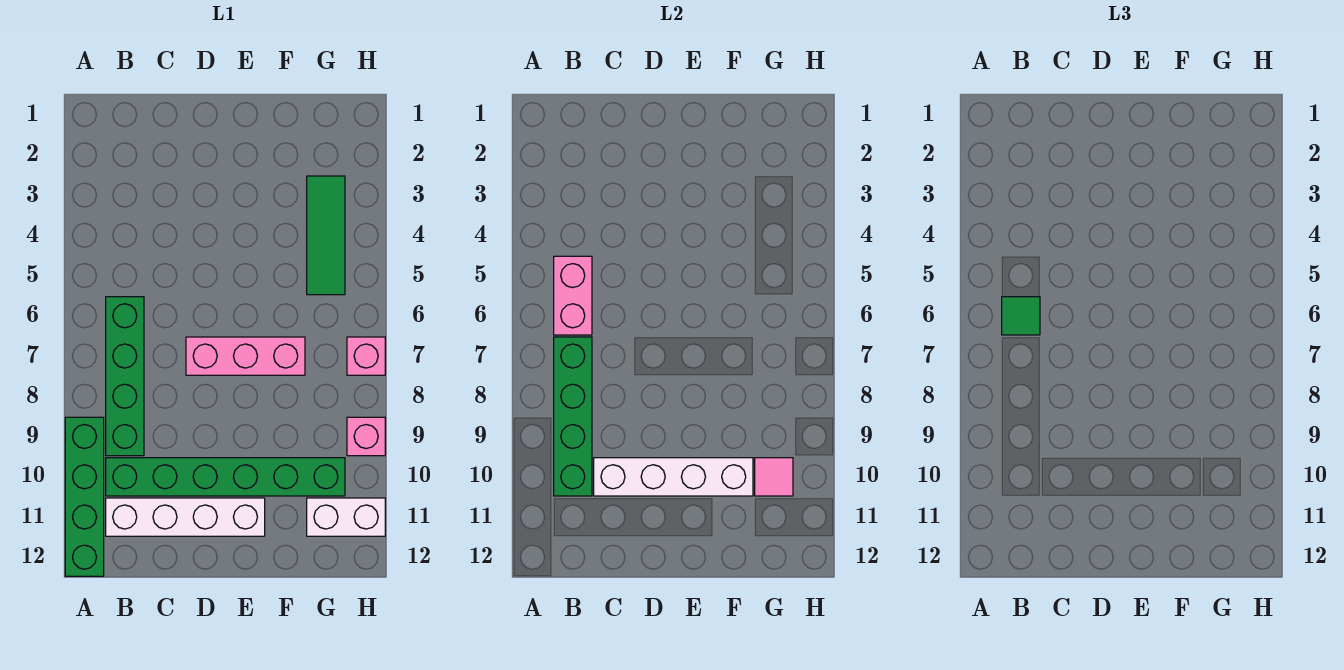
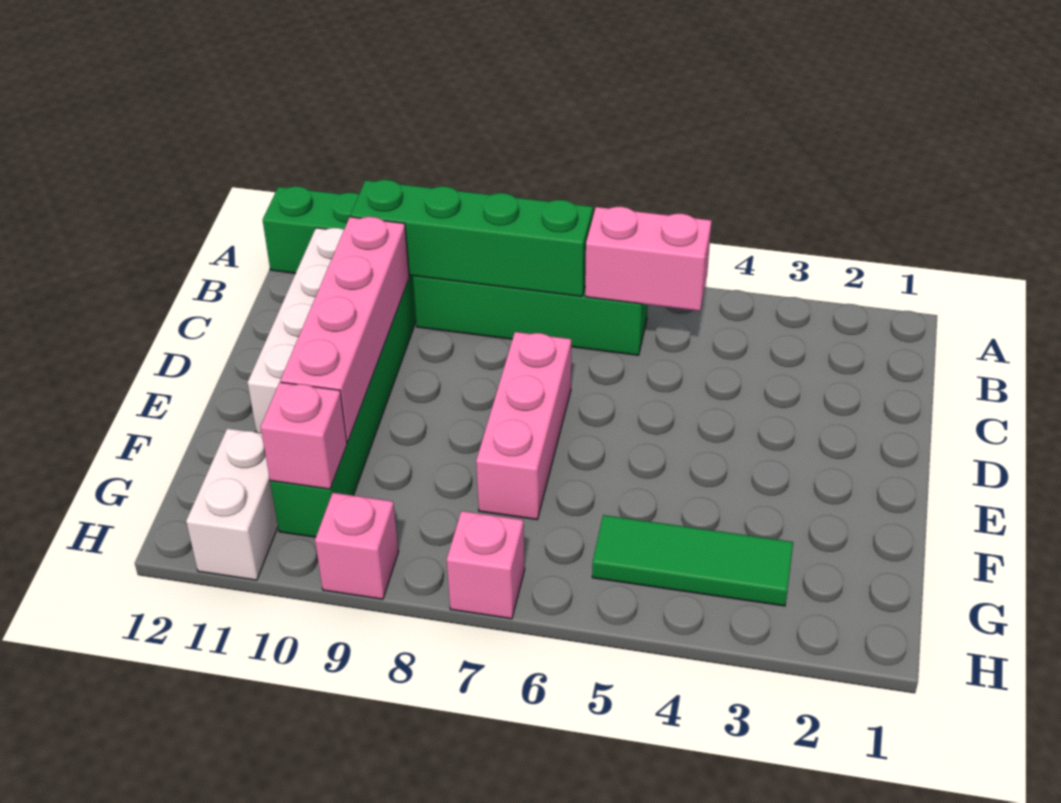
green 1x1 tile [1002,297,1040,335] -> none
white 1x4 brick [594,458,753,496] -> pink 1x4 brick [280,217,409,442]
pink 1x1 tile [755,458,793,496] -> pink 1x1 brick [261,382,347,489]

